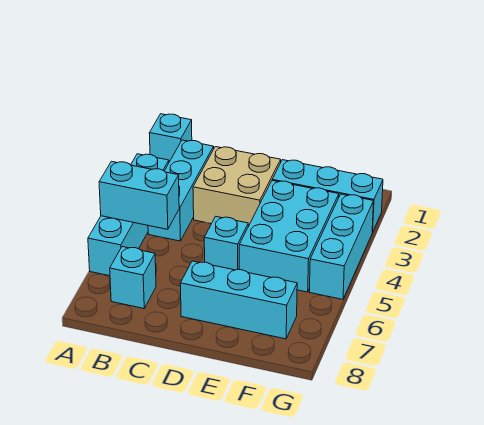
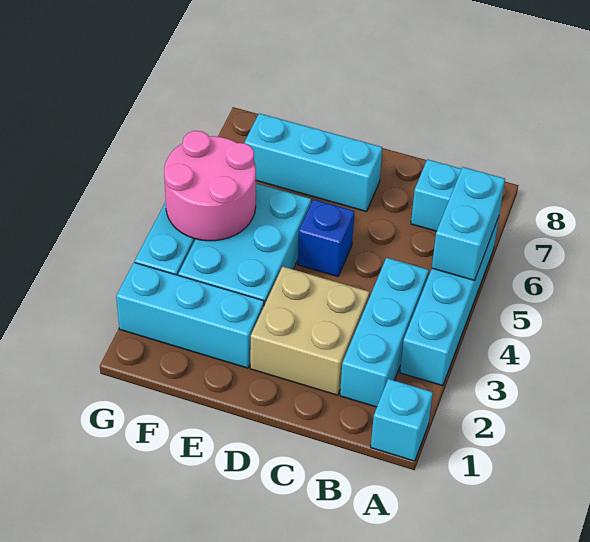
cyan 1x2 brick [99,161,179,229] -> cyan 1x2 brick turned to [432,167,505,280]
cyan 1x1 brick [204,216,248,270] -> blue 1x1 brick [298,199,354,277]
none -> pink 2x2 round brick [164,131,256,241]

